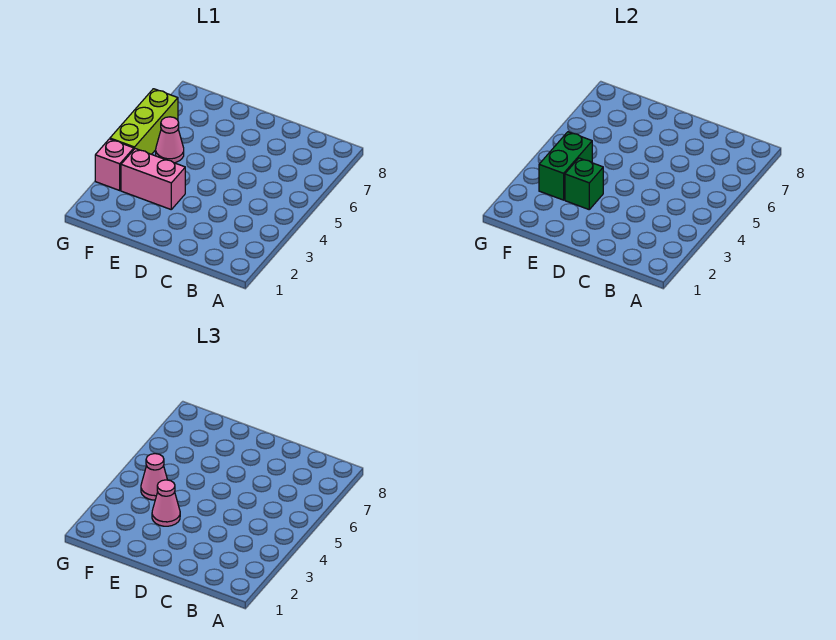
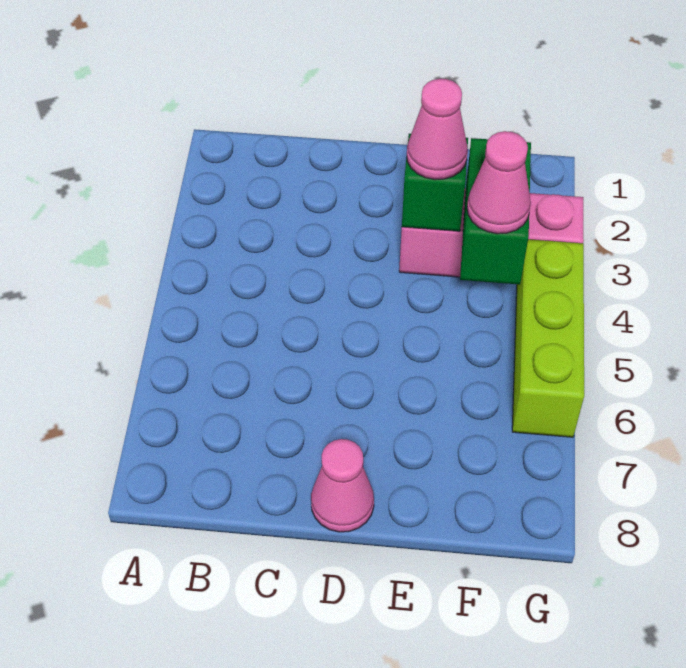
pink 1x1 cone [156,117,184,163] -> pink 1x1 cone moved to [311,439,374,532]

